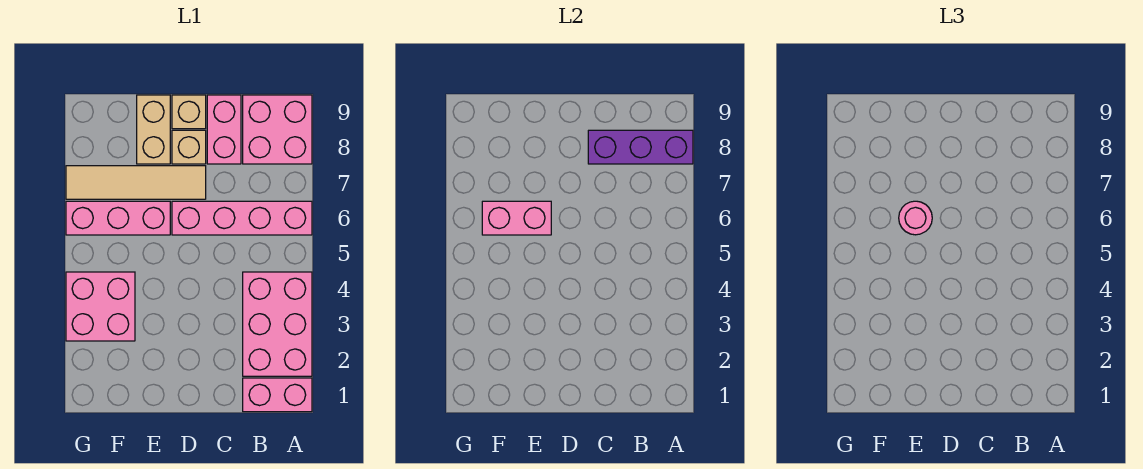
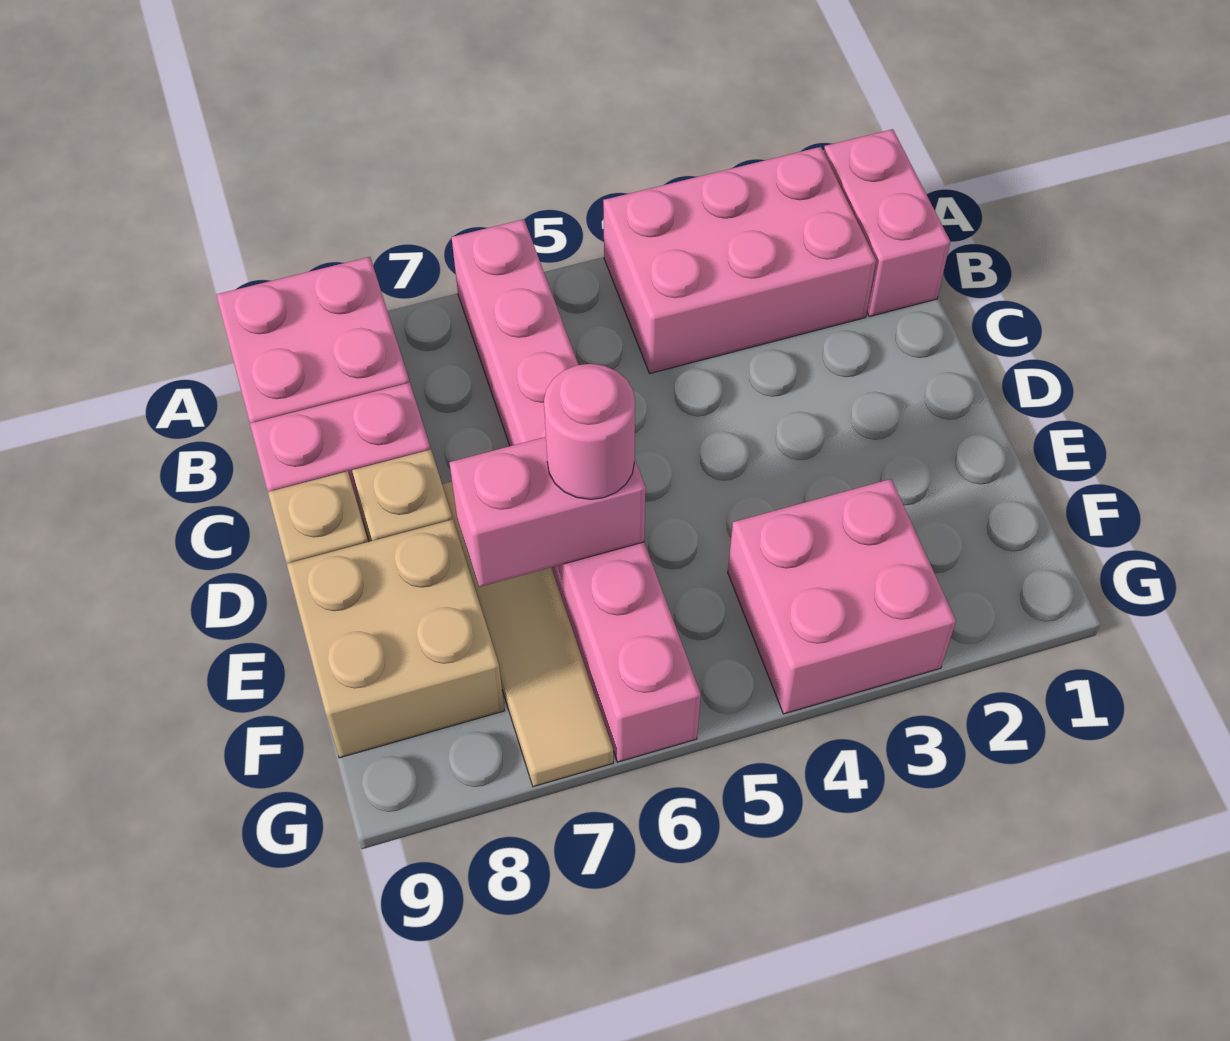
purple 1x3 brick [588,130,693,164] -> none
pink 1x2 brick [482,201,551,235] -> pink 1x2 brick turned to [449,437,646,587]
tan 1x2 brick [137,95,170,164] -> tan 2x2 brick [287,519,504,758]

